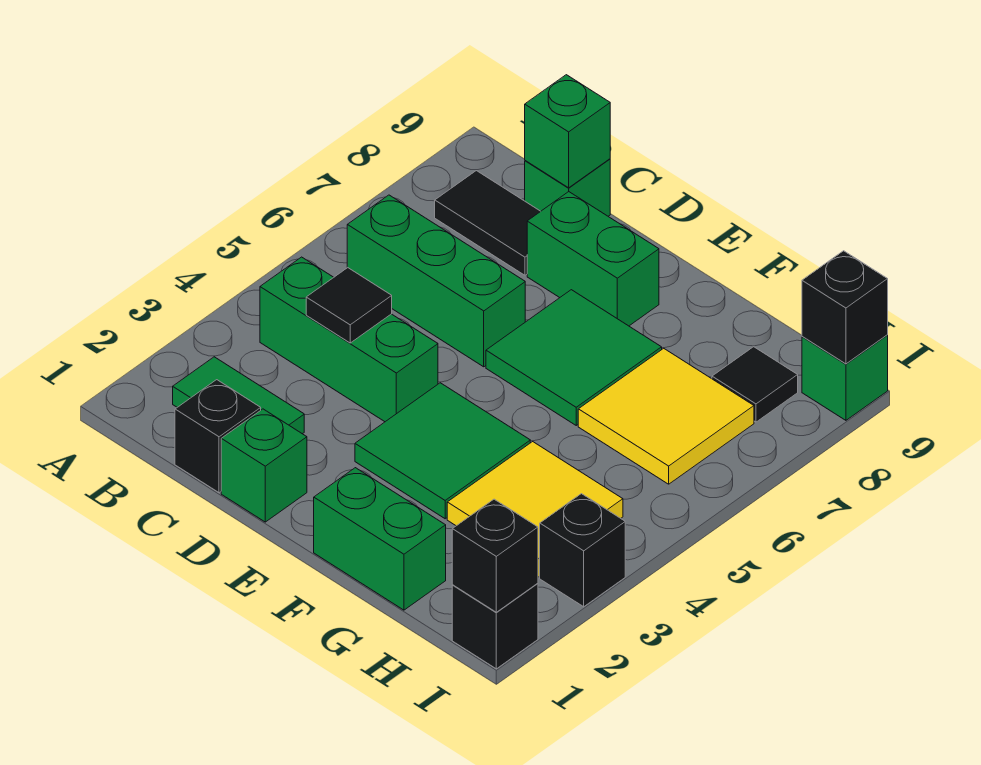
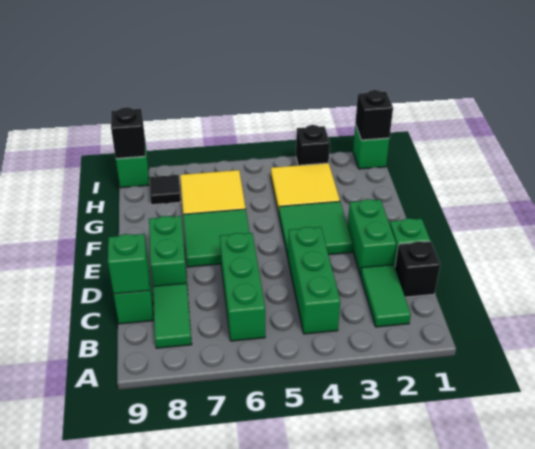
black 1x2 tile [435,171,540,275] -> green 1x2 tile [153,283,192,348]
black 1x1 tile [306,268,392,343] -> none
green 1x2 brick [314,468,446,610] -> green 1x2 brick moved to [348,199,396,276]
black 1x1 brick [452,583,538,669] -> green 1x1 brick [353,125,389,169]

